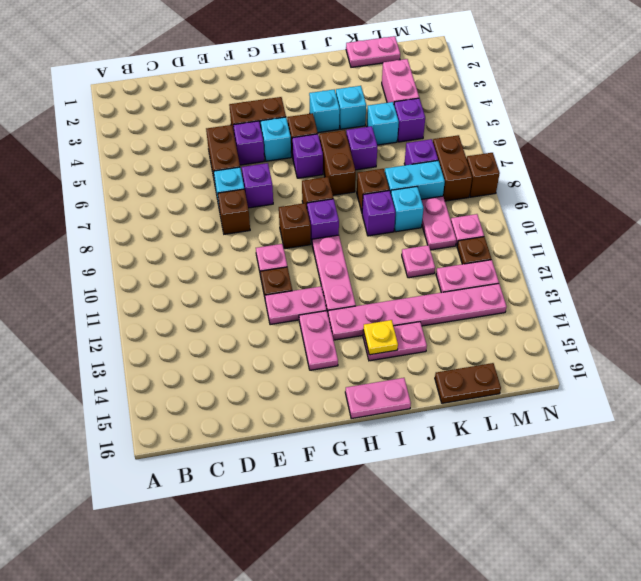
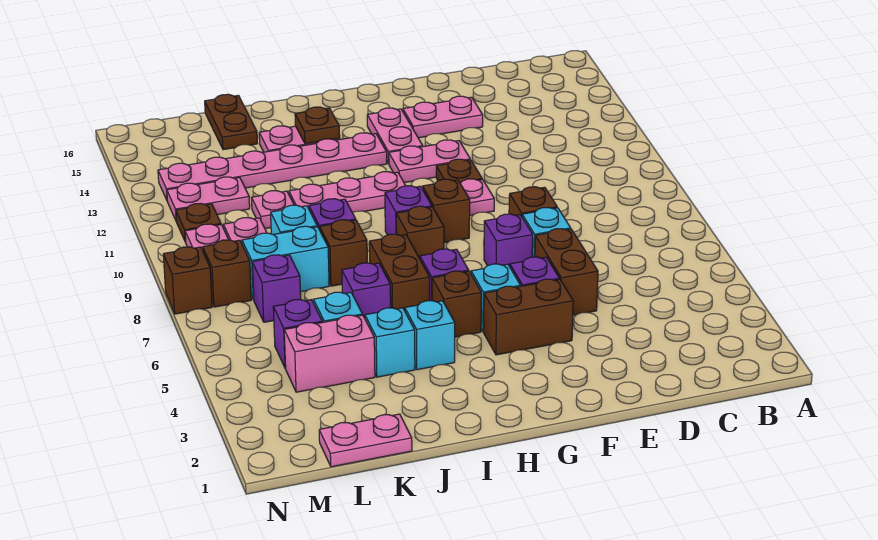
pink 1x3 plate [312,235,356,313] -> pink 1x3 plate turned to [289,172,406,213]
pink 1x2 plate [345,378,411,419] -> pink 1x2 plate moved to [403,96,483,138]
yellow 1x1 plate [363,320,398,355] -> brown 1x1 plate [295,107,340,144]
brown 1x2 plate [435,363,501,403] -> brown 1x2 plate turned to [205,94,258,150]
pink 1x2 brick [382,59,419,103] -> pink 1x2 brick turned to [284,315,375,392]
brown 1x2 brick [433,135,472,201] -> brown 1x1 brick [203,240,251,307]

